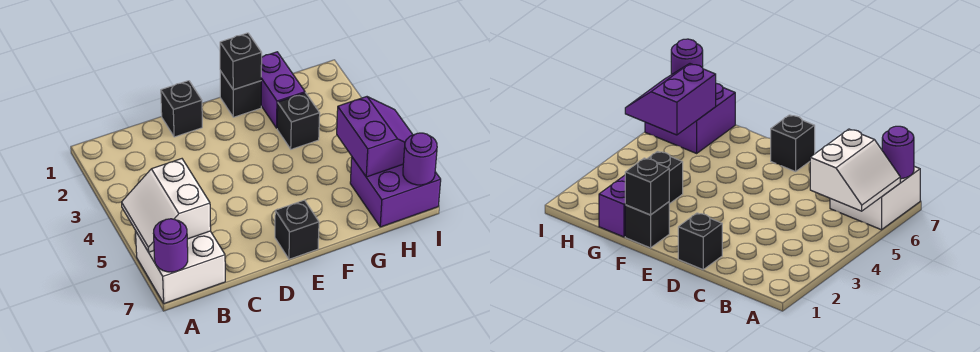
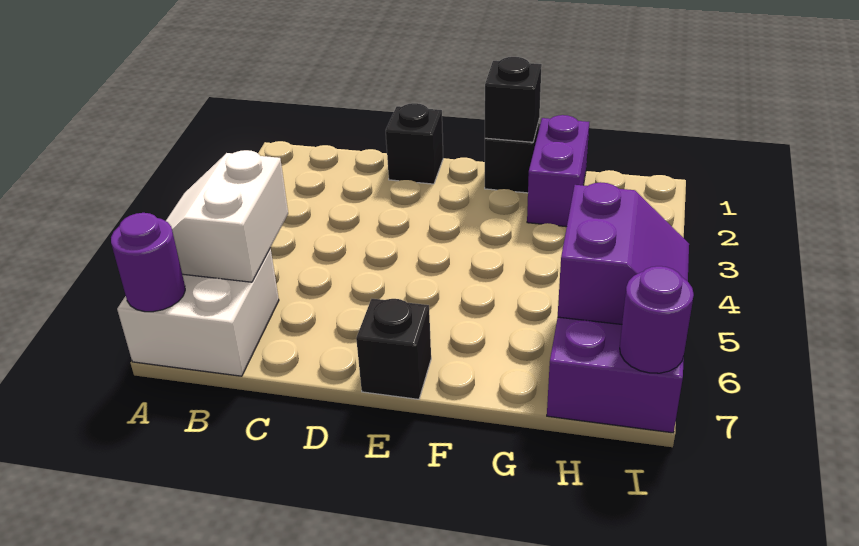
black 1x1 brick [277,93,320,149] -> none

